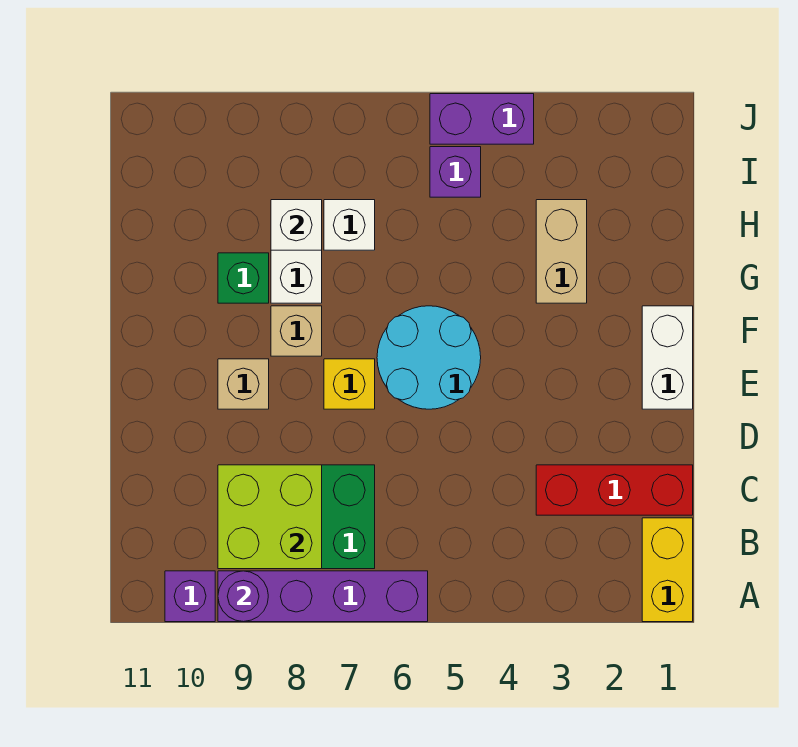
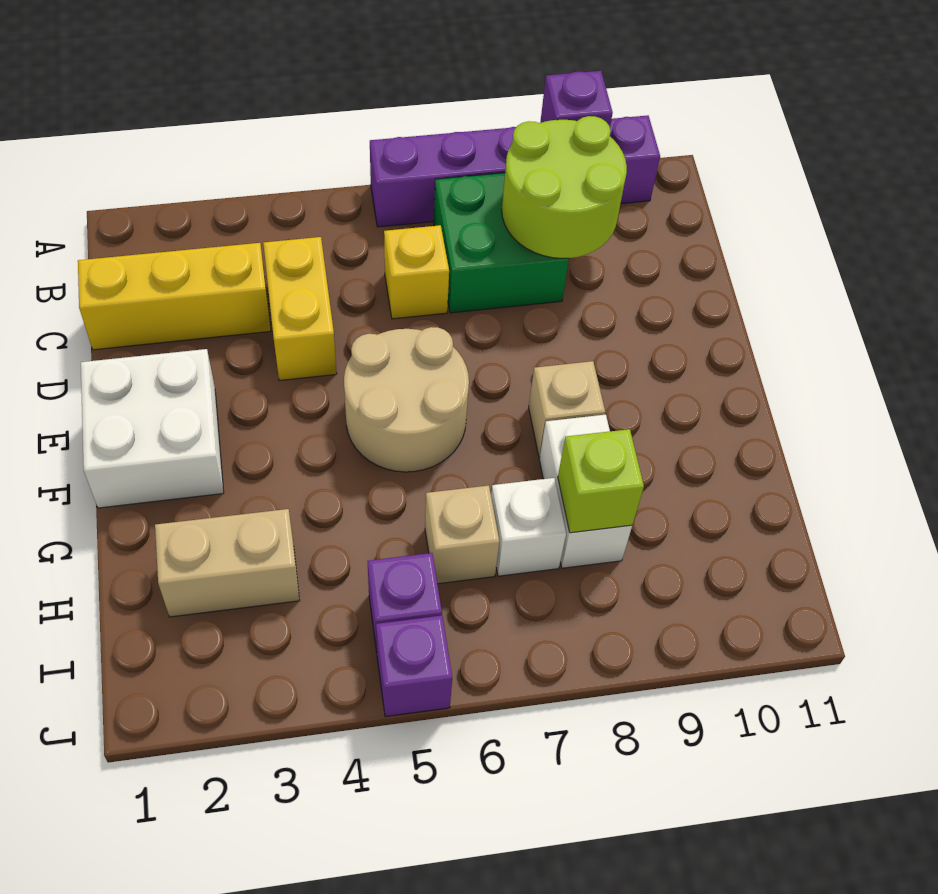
yellow 1x2 brick [642,518,693,622] -> yellow 1x2 brick moved to [263,237,337,381]
purple 1x1 round brick [218,571,268,622] -> purple 1x1 brick [540,71,613,126]
lime 2x2 brick [218,465,322,569] -> lime 2x2 round brick [502,116,627,258]
red 1x3 brick [536,465,693,515] -> yellow 1x3 brick [78,243,271,350]
white 1x2 brick [642,306,693,409] -> white 2x2 brick [81,349,224,508]
cyan 2x2 round brick [377,306,481,409] -> tan 2x2 round brick [344,327,469,472]
yellow 1x1 brick [324,359,375,409] -> yellow 1x1 brick moved to [384,225,449,319]
tan 1x1 brick [218,359,269,409] -> tan 1x1 brick moved to [425,485,499,584]
tan 1x2 brick [536,200,587,303] -> tan 1x2 brick turned to [155,509,300,617]
green 1x1 brick [218,253,269,303] -> none
white 1x1 brick [271,200,322,250] -> lime 1x1 brick [558,429,644,533]
purple 1x2 brick [430,94,534,144] -> purple 1x1 brick [376,615,452,717]

